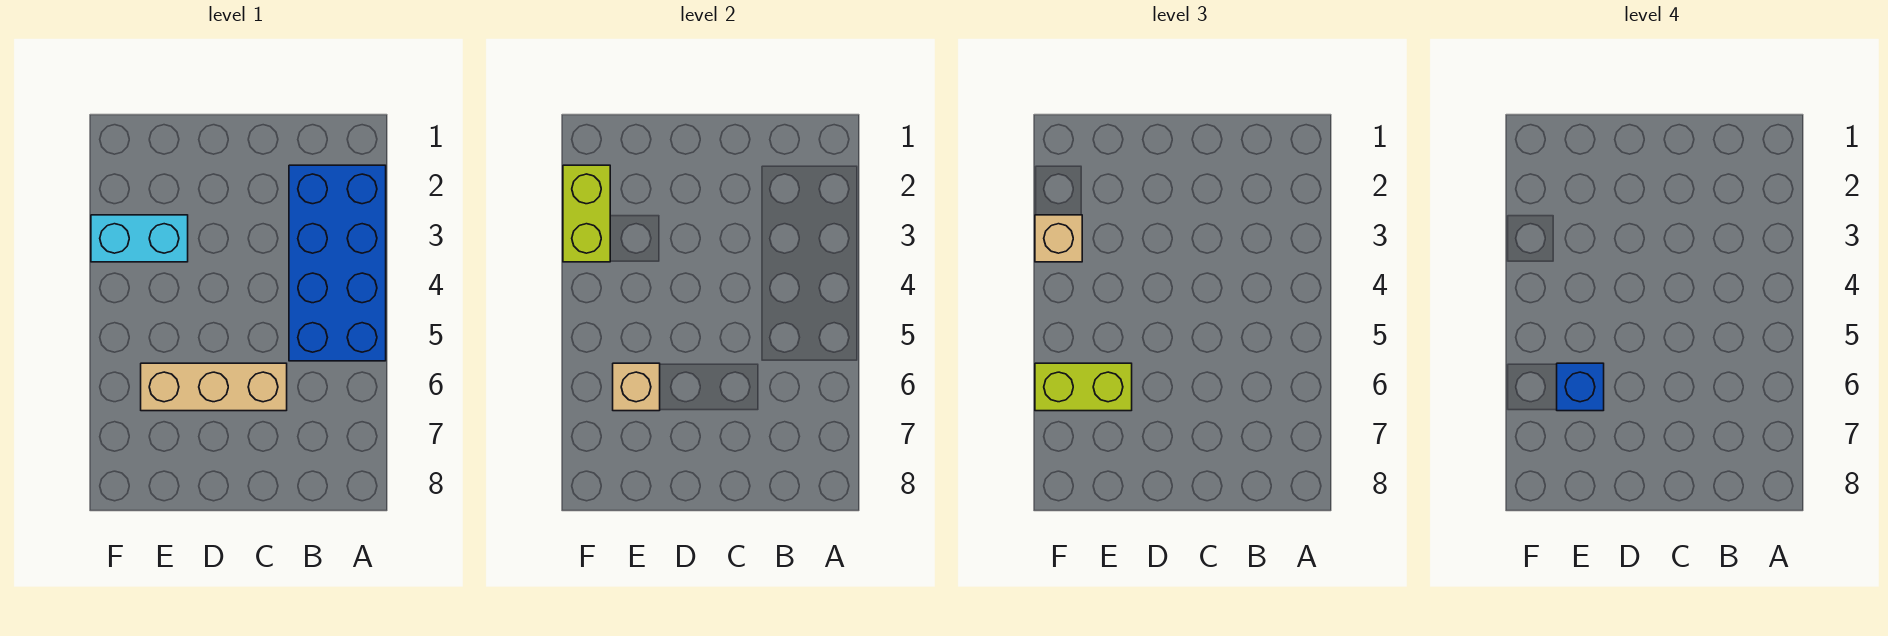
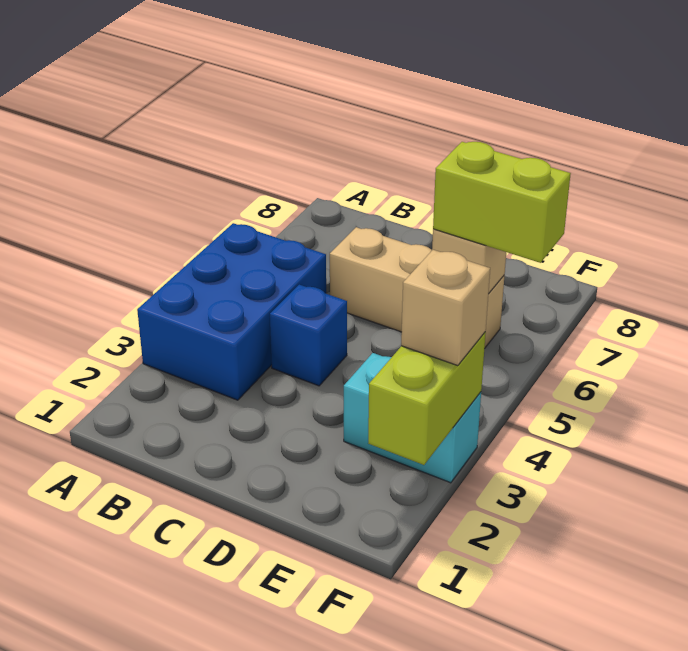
blue 2x4 brick [289,165,386,361] -> blue 2x3 brick [137,223,326,400]
blue 1x1 brick [1557,363,1604,411] -> blue 1x1 brick moved to [270,285,347,386]

